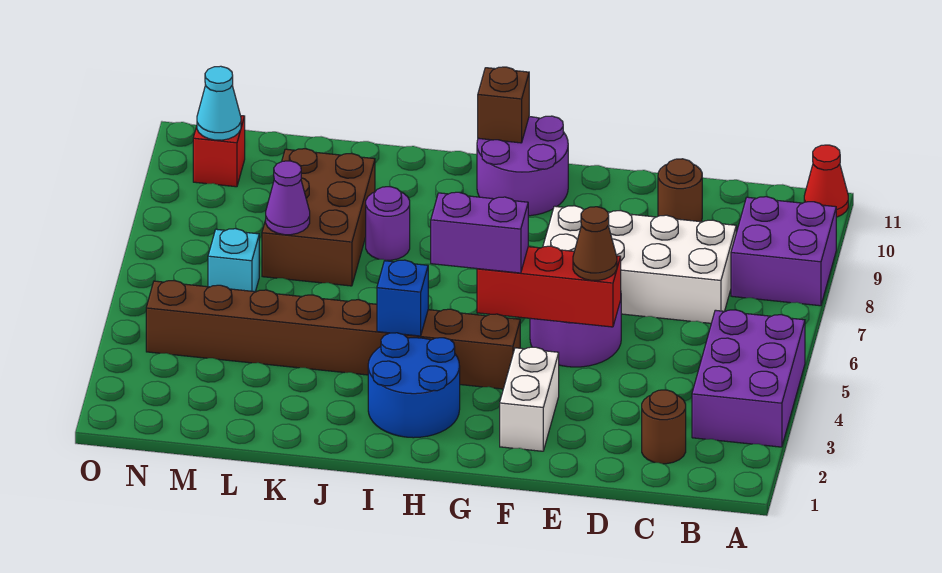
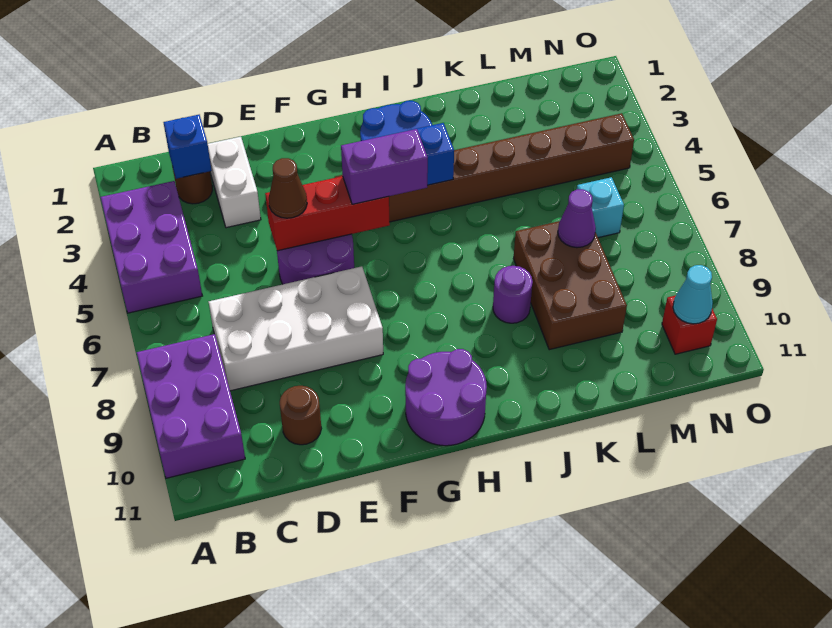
purple 2x2 brick [731,197,836,306] -> purple 2x3 brick [137,334,245,478]
red 1x1 cone [804,145,848,217] -> none
none -> blue 1x1 brick [163,115,212,179]
white 1x2 brick [500,347,559,451] -> white 1x2 brick moved to [208,137,261,228]
brown 1x1 brick [478,67,529,143] -> none

